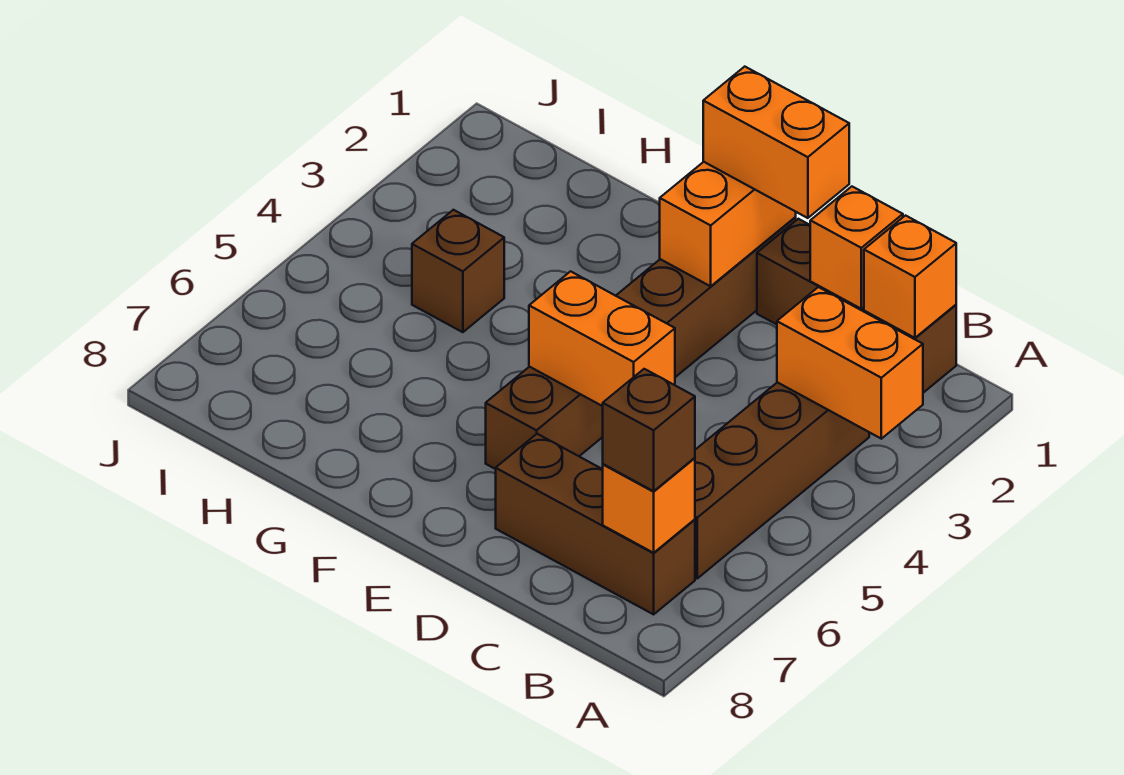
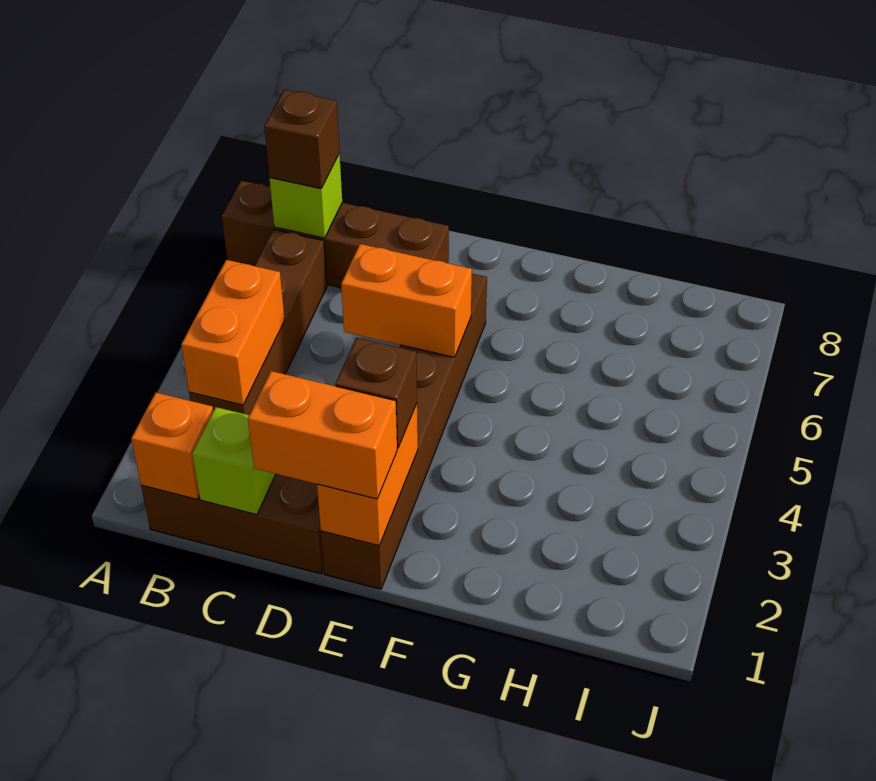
orange 1x2 brick [777,287,923,439] -> orange 1x2 brick turned to [181,260,285,405]
brown 1x3 brick [496,434,695,614] -> brown 1x4 brick [222,181,449,288]
orange 1x1 brick [603,458,695,553] -> lime 1x1 brick [269,154,342,238]
orange 1x1 brick [810,187,903,309] -> lime 1x1 brick [192,407,276,515]
brown 1x1 brick [412,210,504,332] -> brown 1x1 brick moved to [335,338,417,448]

